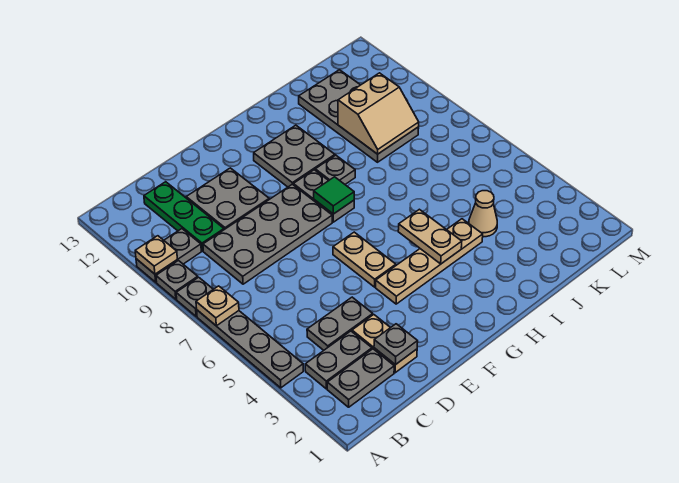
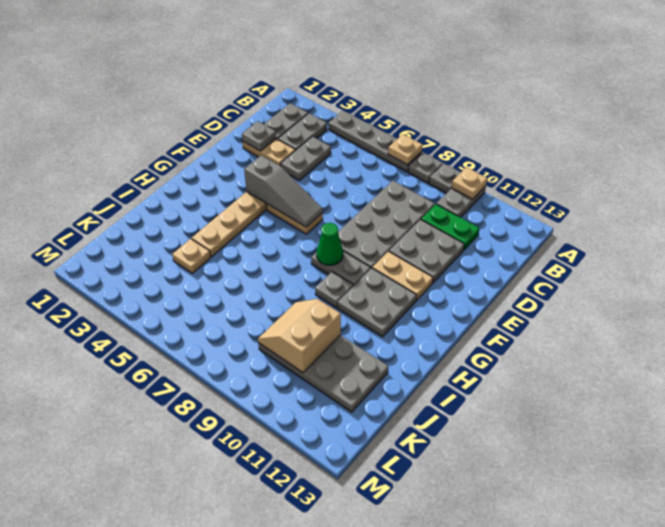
green 1x3 plate [144,182,224,251] -> green 1x2 plate [421,204,479,250]
none -> grey 1x3 slope [244,155,323,227]
green 1x1 tile [314,177,354,214] -> green 1x1 cone [317,223,343,265]
tan 1x2 plate [398,209,462,264] -> tan 1x2 plate moved to [372,251,433,300]
tan 1x1 cone [469,191,497,237] -> tan 1x1 plate [172,239,211,273]

